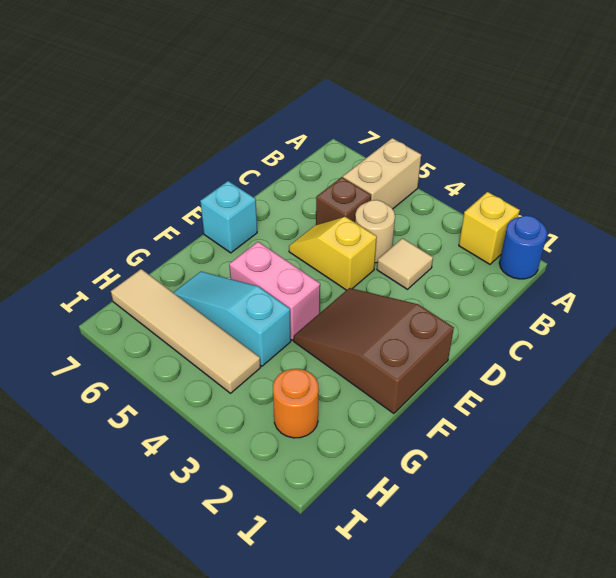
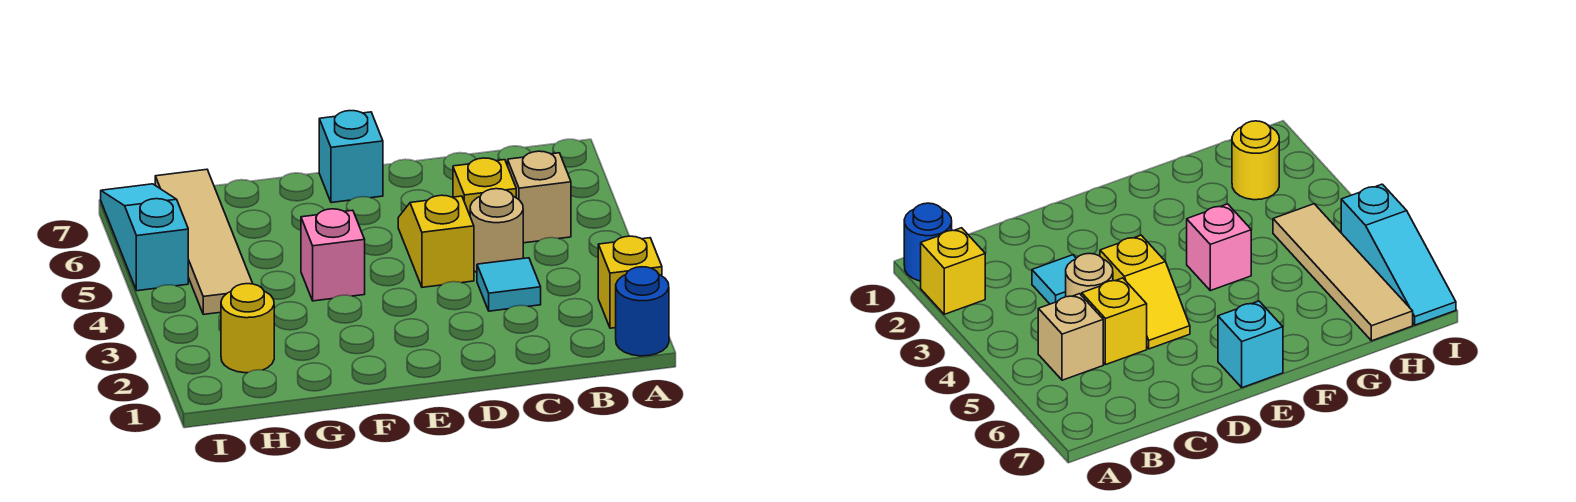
tan 1x2 brick [343,138,421,209] -> tan 1x1 brick [508,151,571,243]
tan 1x1 tile [377,238,433,289] -> cyan 1x1 tile [477,258,541,311]
brown 1x1 brick [316,177,371,225] -> yellow 1x1 brick [453,158,516,215]
brown 2x3 slope [294,288,454,414] -> none
pink 1x2 brick [229,242,320,340] -> pink 1x1 brick [301,209,365,301]
cyan 1x3 slope [173,272,291,366] -> cyan 1x3 slope moved to [101,184,188,291]
orange 1x1 round brick [273,369,319,438] -> yellow 1x1 round brick [221,284,274,373]

